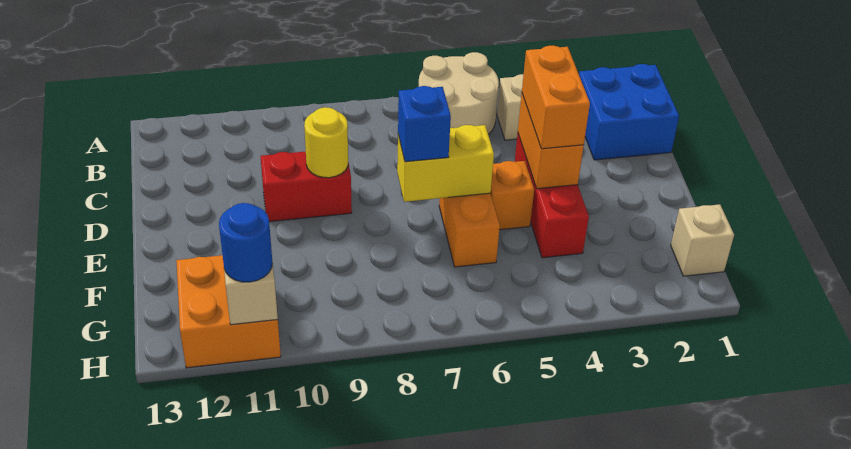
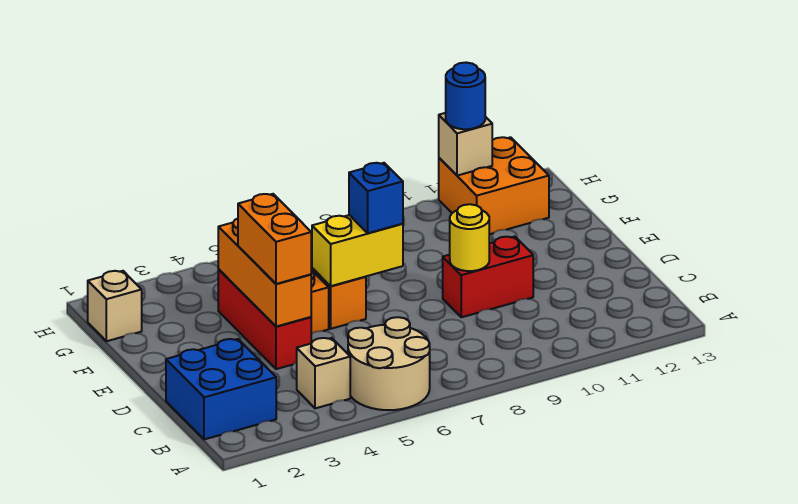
orange 1x2 brick [518,94,584,189] -> orange 1x3 brick [218,219,311,327]

